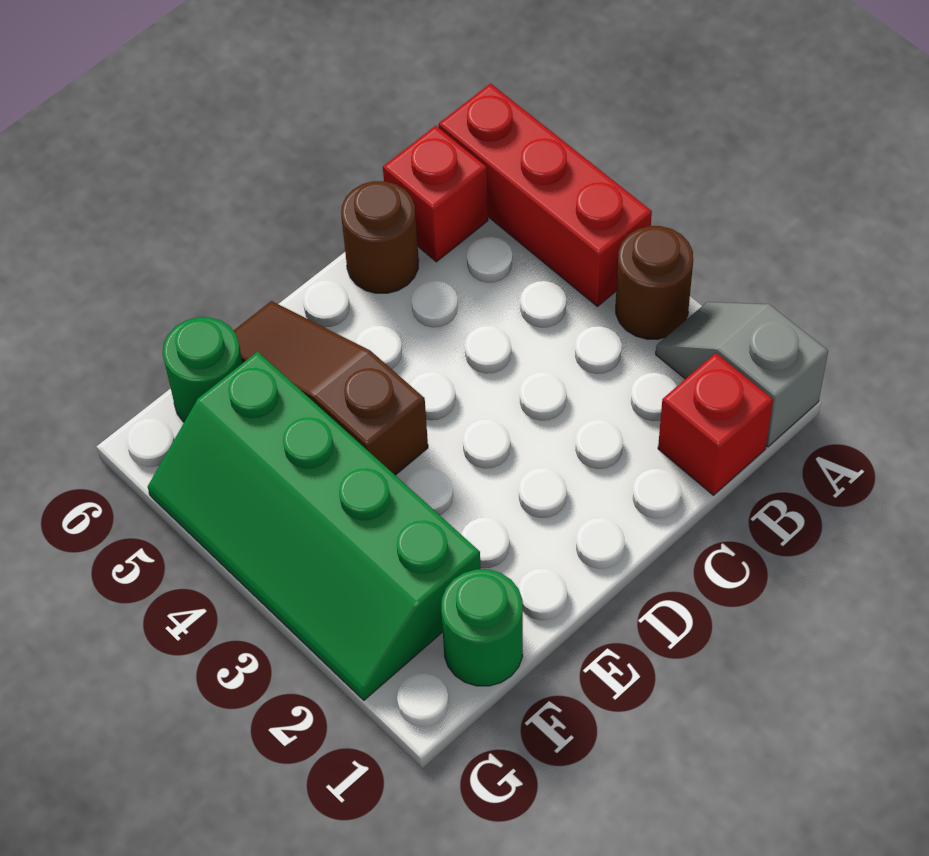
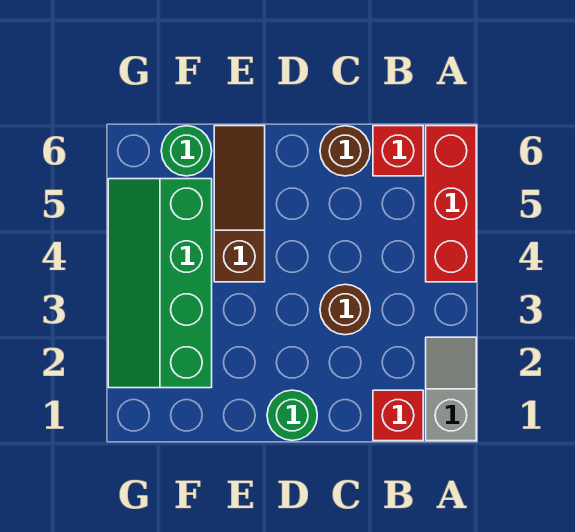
brown 1x1 round brick [616,226,693,339] -> brown 1x1 round brick moved to [320,284,370,335]
green 1x1 round brick [441,569,523,686] -> green 1x1 round brick moved to [267,390,317,441]

